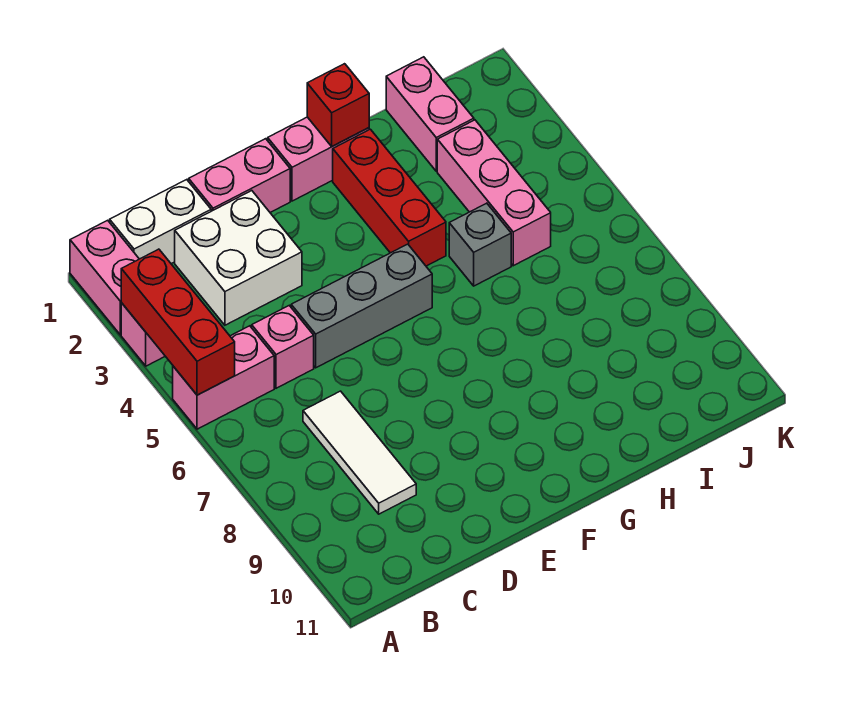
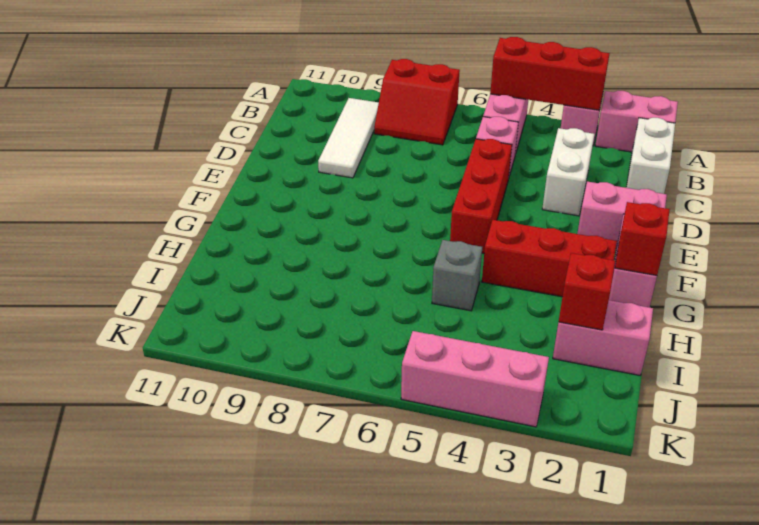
none -> red 2x2 slope [374,59,460,145]
white 2x2 brick [175,191,302,325] -> white 1x2 brick [542,128,594,216]
white 1x3 tile [303,391,416,514] -> white 1x3 tile turned to [318,98,379,178]
pink 1x2 brick [189,139,290,212] -> pink 1x2 brick turned to [577,182,667,249]
grey 1x3 brick [291,244,432,368] -> red 1x3 brick [450,139,512,253]
none -> red 1x1 brick [559,253,615,330]
pink 1x3 brick [437,120,551,266] -> pink 1x3 brick moved to [401,331,549,427]

